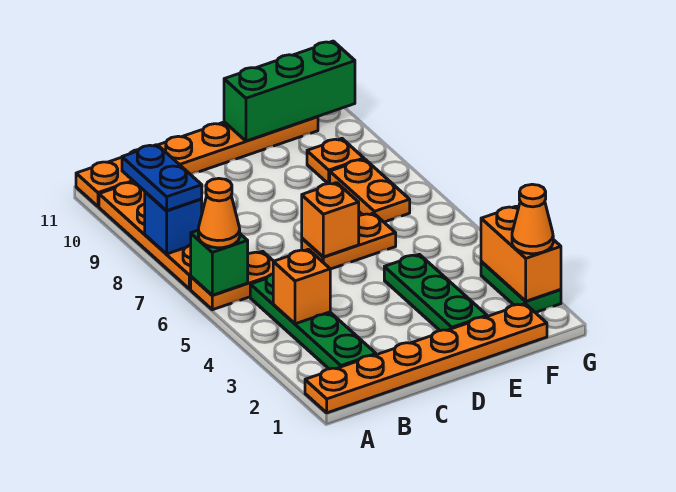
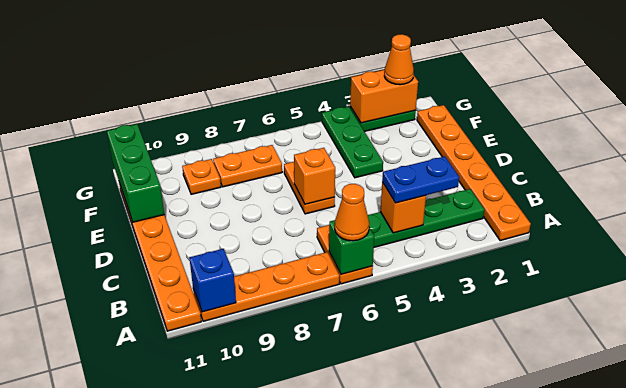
blue 1x1 brick [145,192,202,254] -> blue 1x1 brick moved to [189,249,236,312]
blue 1x2 plate [122,145,202,211] -> blue 1x2 plate moved to [382,156,459,203]
green 1x3 plate [384,254,487,331] -> green 1x3 plate turned to [322,107,383,178]

